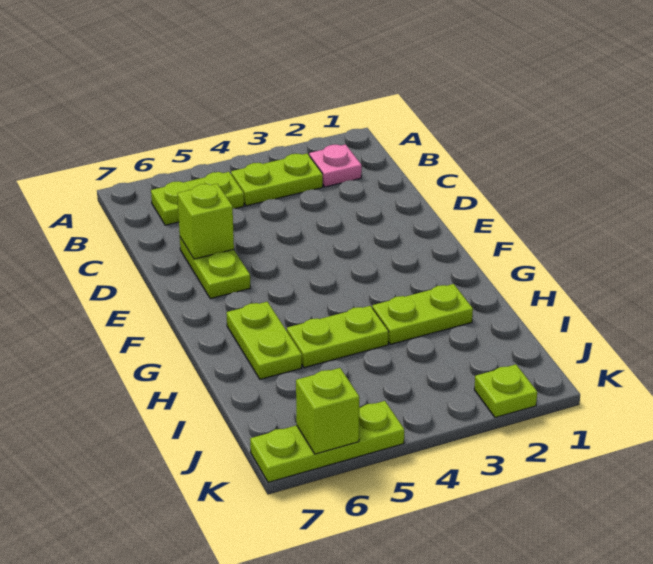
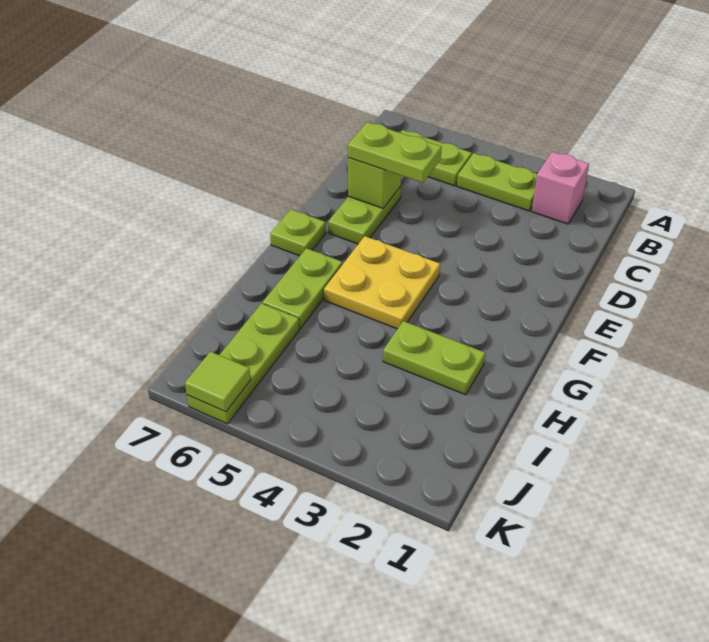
pink 1x1 plate [309,144,362,187] -> pink 1x1 brick [532,152,589,224]
none -> yellow 2x2 plate [324,236,440,329]
lime 1x2 plate [287,306,389,368] -> lime 1x2 plate moved to [348,122,442,183]
lime 1x1 plate [474,364,537,418] -> lime 1x1 plate moved to [270,209,326,256]
lime 1x3 plate [250,401,404,482] -> lime 1x3 plate turned to [187,304,299,424]
lime 1x1 brick [296,368,359,454] -> lime 1x1 tile [185,352,251,412]

